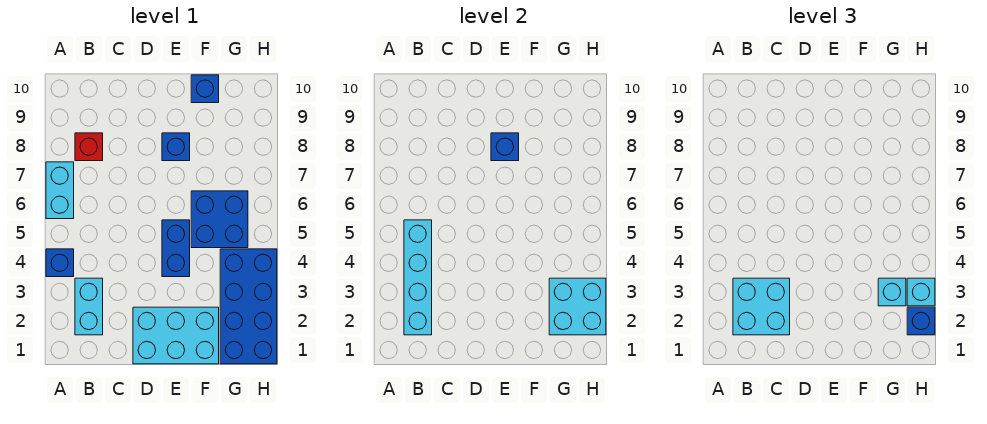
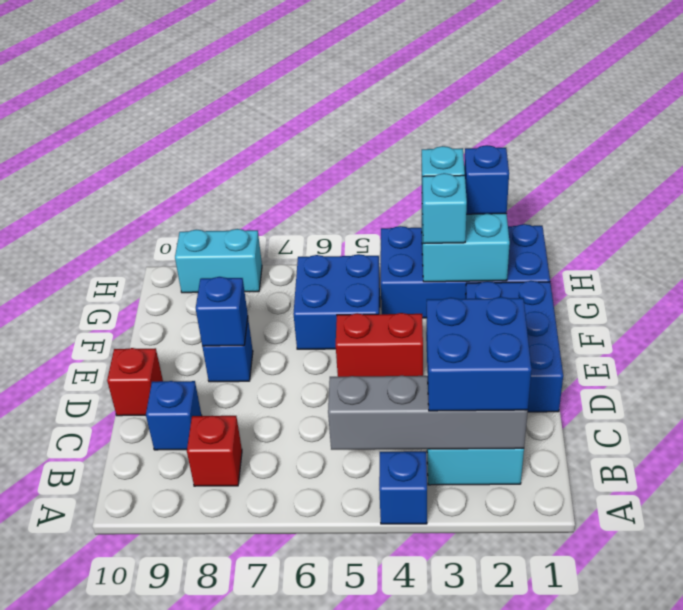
cyan 1x2 brick [46,162,74,219] -> cyan 1x2 brick moved to [175,229,262,293]
cyan 1x4 brick [404,220,432,335] -> grey 1x4 brick [328,375,528,450]
cyan 2x2 brick [733,278,790,335] -> blue 2x2 brick [426,297,532,411]
cyan 2x3 brick [133,307,219,364] -> blue 2x3 brick [466,281,563,412]
none -> red 1x1 brick [107,348,163,416]
blue 1x2 brick [162,220,190,277] -> red 1x2 brick [336,313,423,377]
blue 1x1 brick [191,75,219,103] -> blue 1x1 brick moved to [146,381,202,450]

